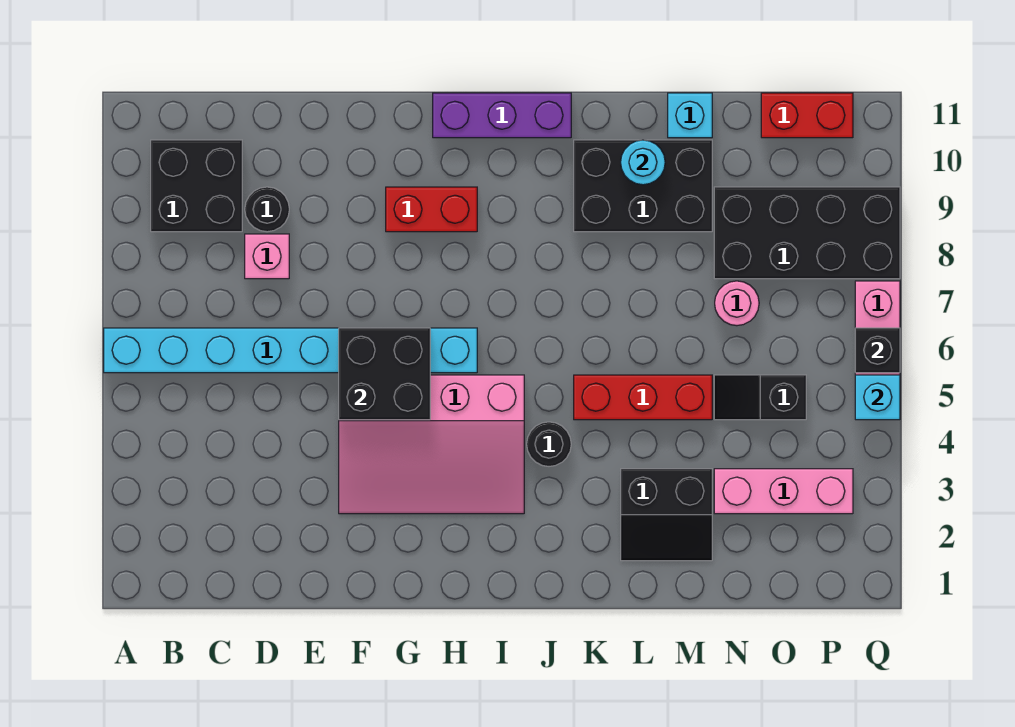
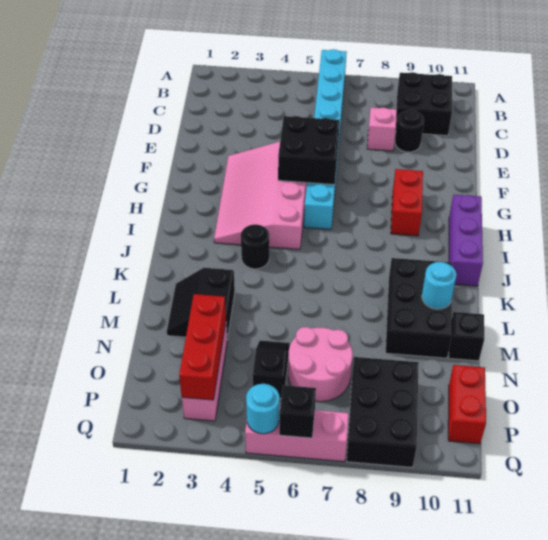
red 1x3 brick [574,375,712,420] -> red 1x3 brick moved to [179,294,226,400]
cyan 1x1 brick [668,93,712,138] -> black 1x1 brick [449,312,484,361]
pink 1x1 round brick [715,281,759,326] -> pink 2x2 round brick [288,327,353,402]
black 2x4 brick [714,187,900,279] -> black 2x3 brick [347,357,419,467]
cyan 1x1 brick [855,375,900,420] -> cyan 1x1 round brick [246,384,279,434]

